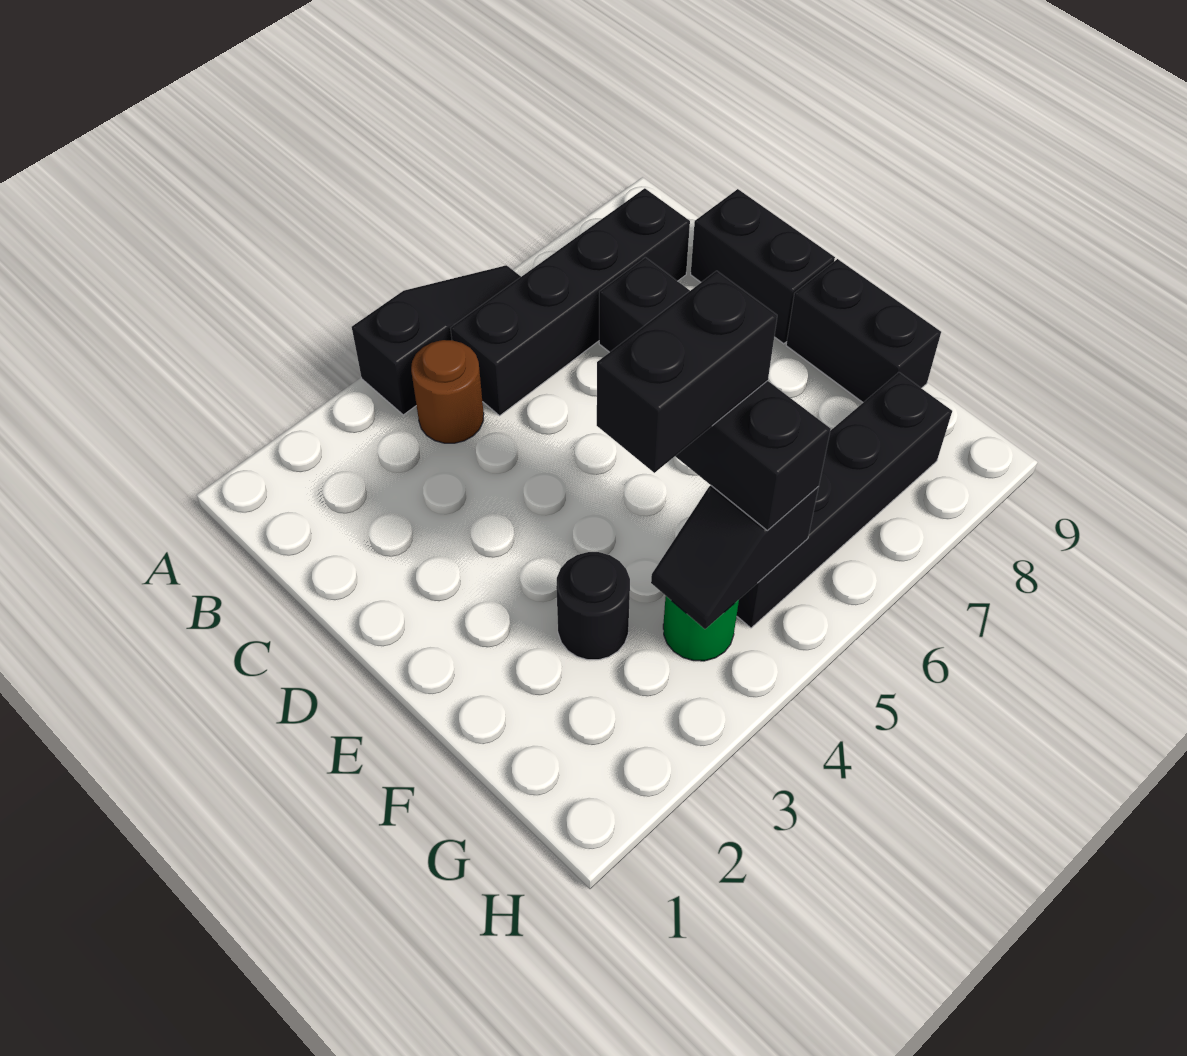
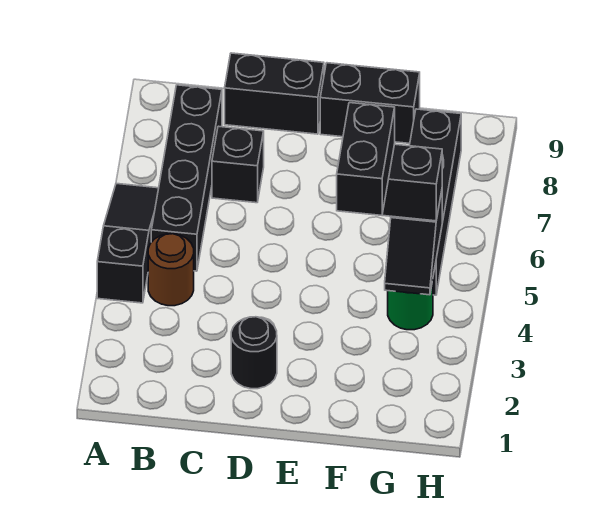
black 1x1 round brick [556,552,630,660] -> black 1x1 round brick moved to [231,317,277,389]

